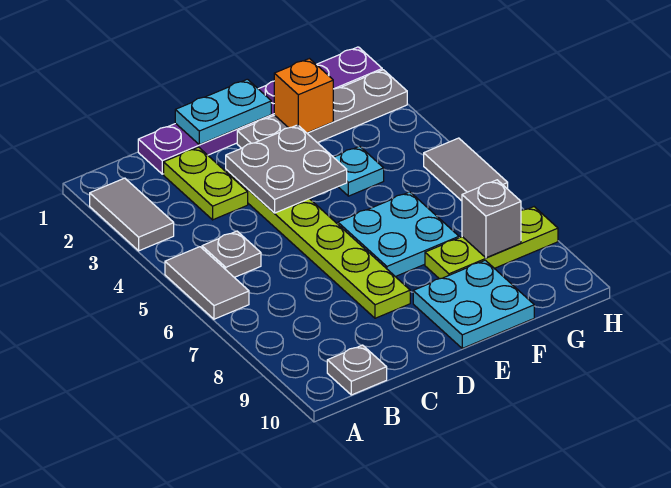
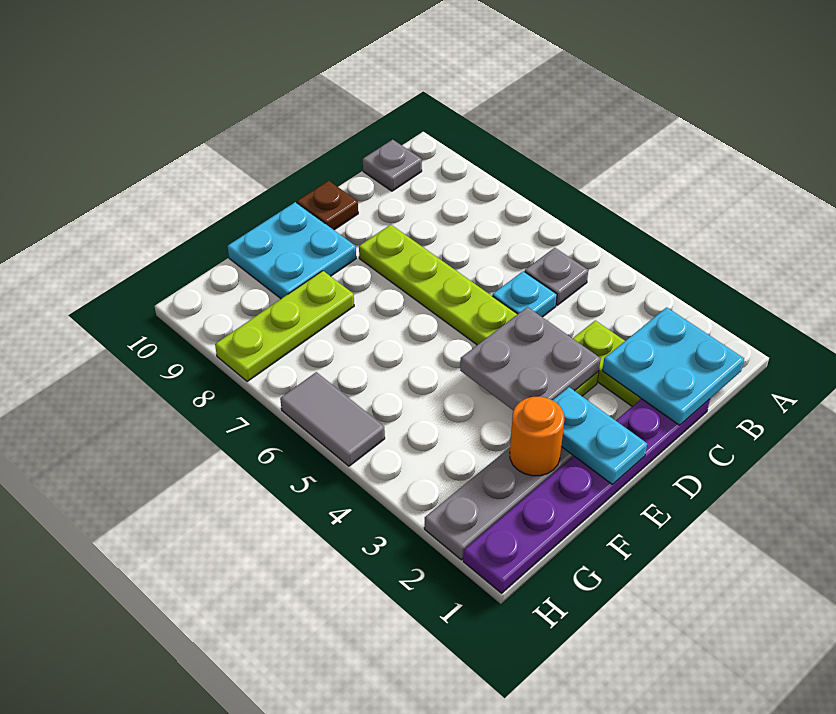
grey 1x2 tile [90,178,174,251] -> none
grey 1x2 tile [165,247,249,319] -> none
cyan 1x2 plate [175,79,271,145] -> cyan 1x2 plate turned to [553,387,647,485]
none -> brown 1x1 plate [297,181,358,230]
cyan 2x2 plate [338,192,459,277] -> cyan 2x2 plate moved to [602,307,744,425]
orange 1x1 brick [274,59,333,133] -> orange 1x1 round brick [510,396,565,476]
cyan 1x1 plate [334,146,384,196] -> cyan 1x1 plate moved to [492,271,557,317]
grey 1x1 brick [462,180,521,258] -> none

